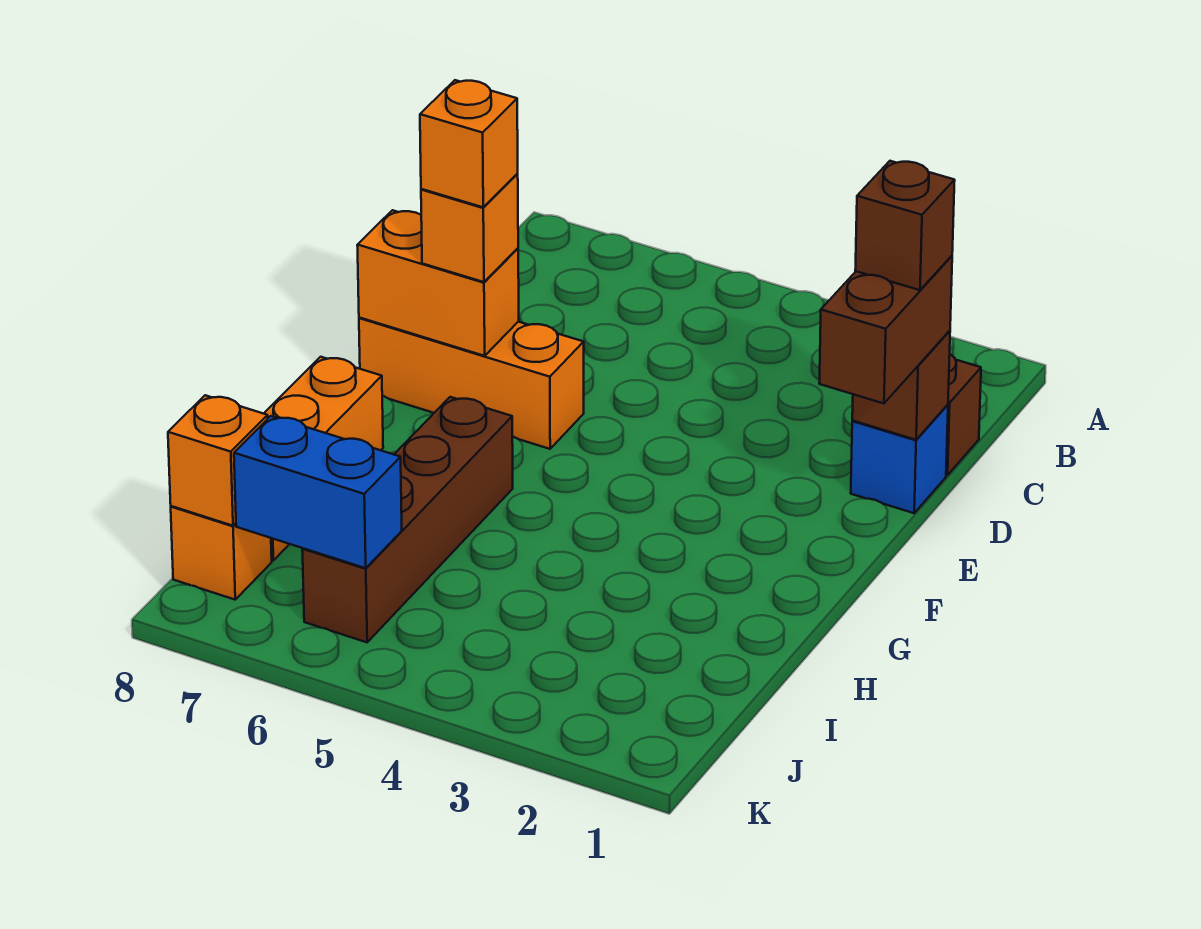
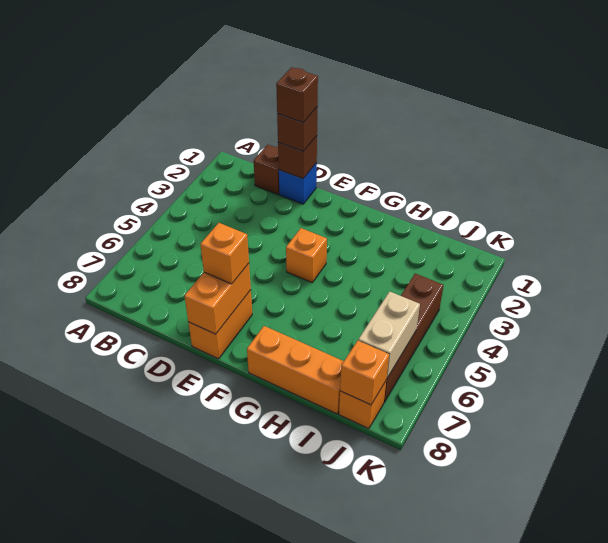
brown 1x2 brick [819,256,952,403] -> brown 1x1 brick [277,107,318,151]
orange 1x3 brick [359,318,584,449] -> orange 1x2 brick [188,290,252,359]
orange 1x1 brick [420,80,518,207] -> orange 1x1 brick moved to [286,228,327,282]
brown 1x4 brick [302,397,513,642] -> brown 1x4 brick turned to [384,274,443,402]
blue 1x2 brick [234,416,402,568] -> tan 1x2 brick [358,291,420,378]

